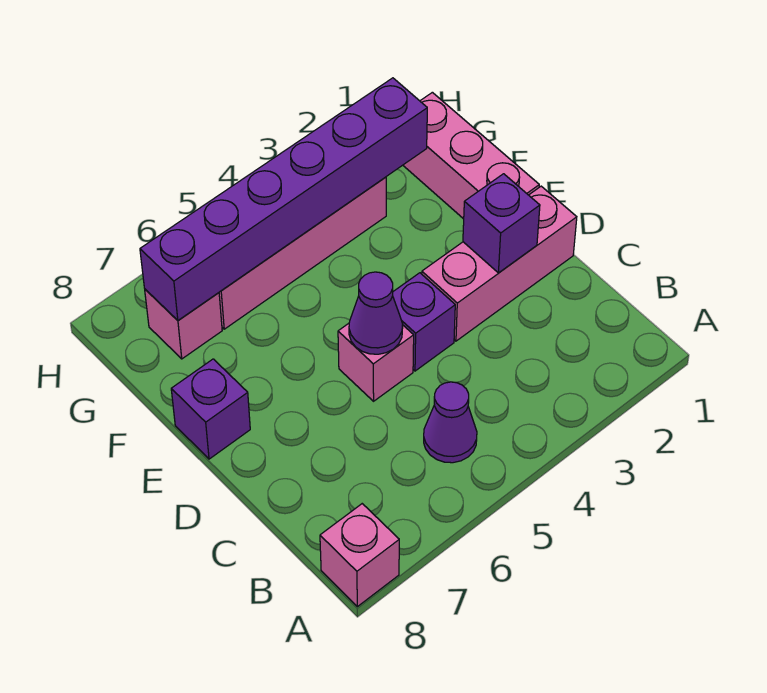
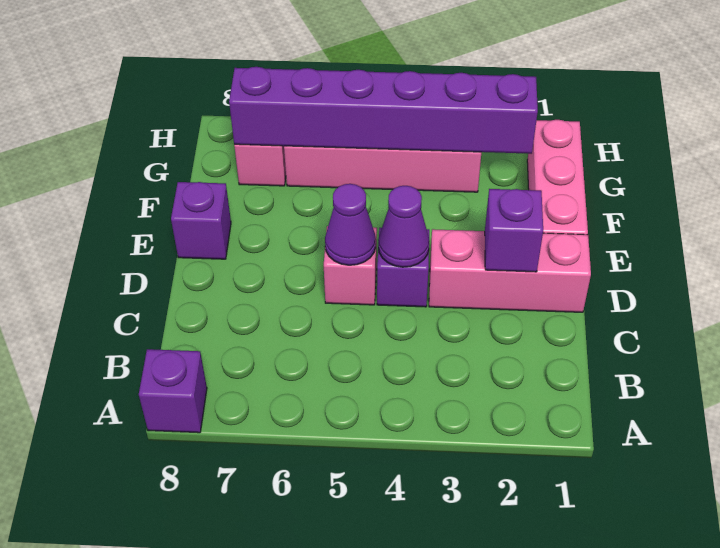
pink 1x1 brick [320,504,399,607] -> purple 1x1 brick [139,349,207,433]
purple 1x1 cone [424,382,477,463] -> purple 1x1 cone moved to [378,186,429,267]

